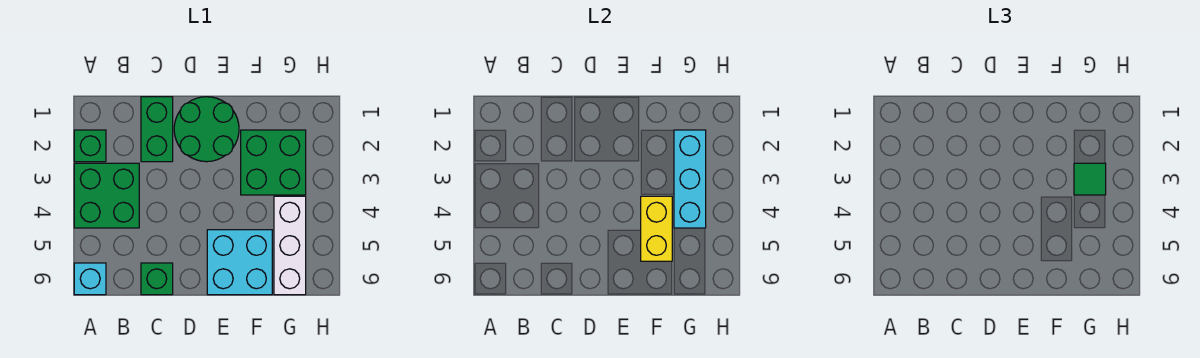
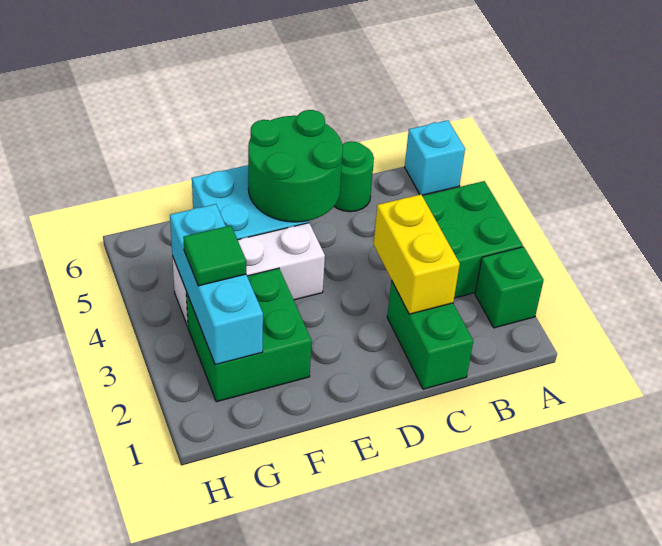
green 1x1 brick [141,263,173,295] -> green 1x1 round brick [334,141,374,212]
green 2x2 round brick [174,97,239,162] -> green 2x2 round brick moved to [248,110,343,222]
yellow 1x2 brick [641,196,672,261] -> yellow 1x2 brick moved to [374,194,460,314]
white 1x3 brick [274,196,306,295] -> white 1x3 brick turned to [172,223,325,326]

